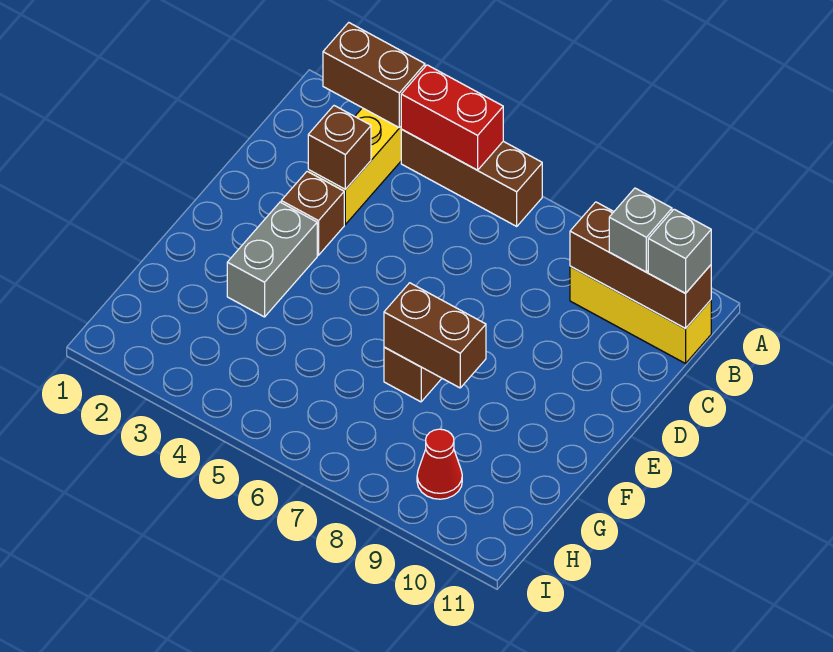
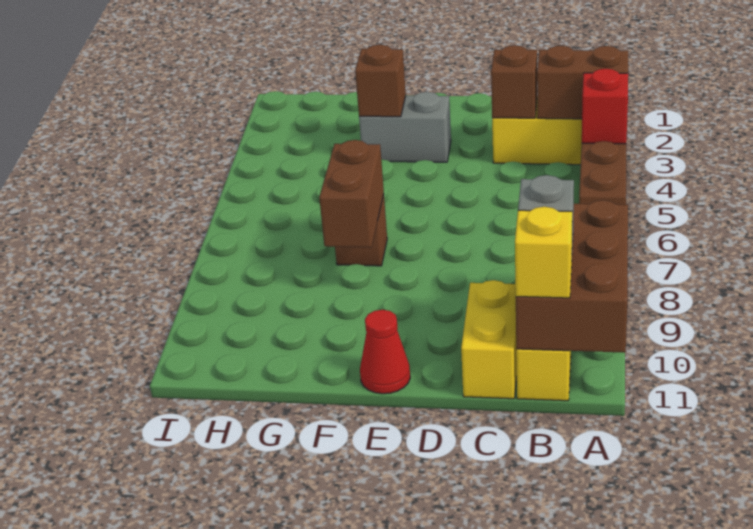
brown 1x2 brick [323,23,425,128] -> brown 1x2 brick turned to [537,46,628,119]
red 1x2 brick [401,65,503,170] -> red 1x1 brick [582,69,628,144]
brown 1x3 brick [570,202,711,329] -> brown 2x3 brick [516,200,628,353]
grey 1x1 brick [648,209,711,293] -> yellow 1x1 brick [515,207,572,298]
none -> yellow 1x2 brick [461,280,517,399]
brown 1x1 brick [281,171,344,255] -> brown 1x1 brick moved to [355,45,406,117]
red 1x1 cone [417,429,462,499] -> red 1x1 cone moved to [360,310,410,394]

